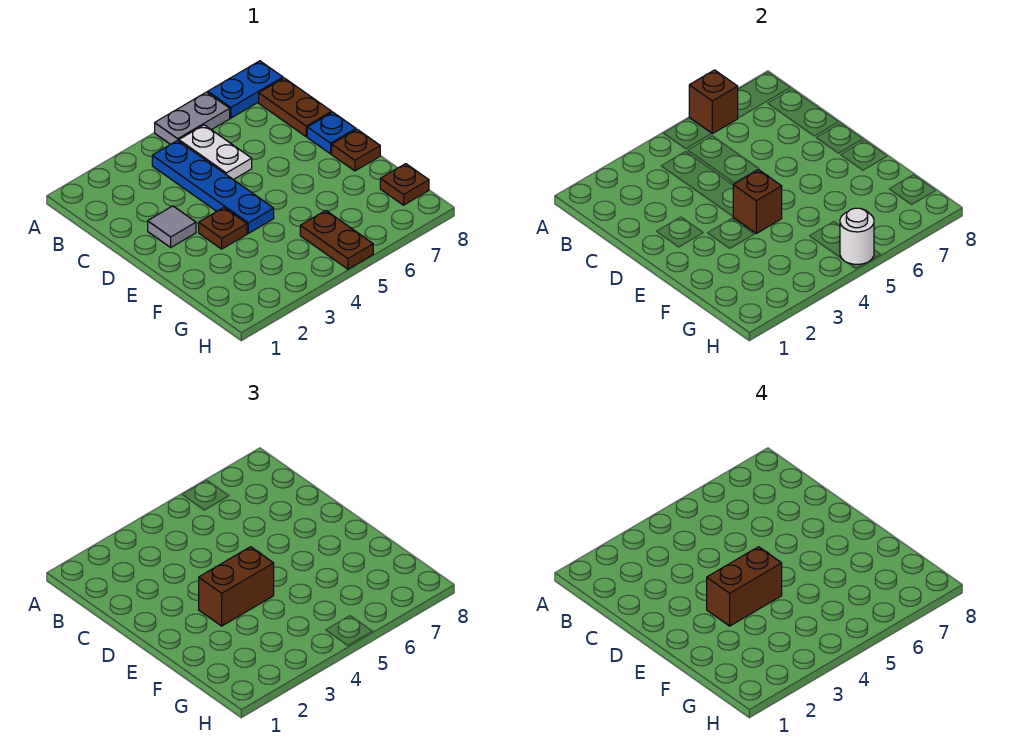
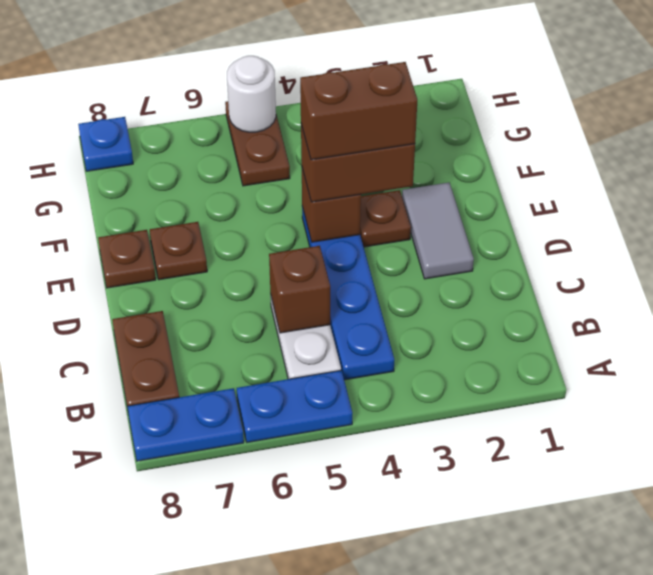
grey 1x2 plate [155,92,230,144] -> blue 1x2 plate [237,370,352,442]
brown 1x1 brick [689,70,738,134] -> brown 1x1 brick moved to [269,246,330,333]
grey 1x1 tile [148,206,196,247] -> grey 1x2 tile [402,183,474,279]
blue 1x1 plate [307,112,356,154] -> blue 1x1 plate moved to [78,117,133,171]
brown 1x1 plate [380,164,429,205] -> brown 1x1 plate moved to [150,222,207,280]

